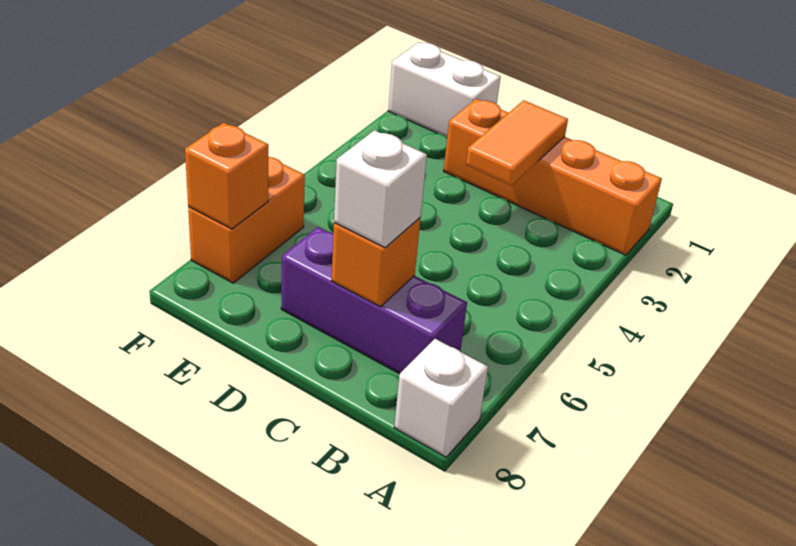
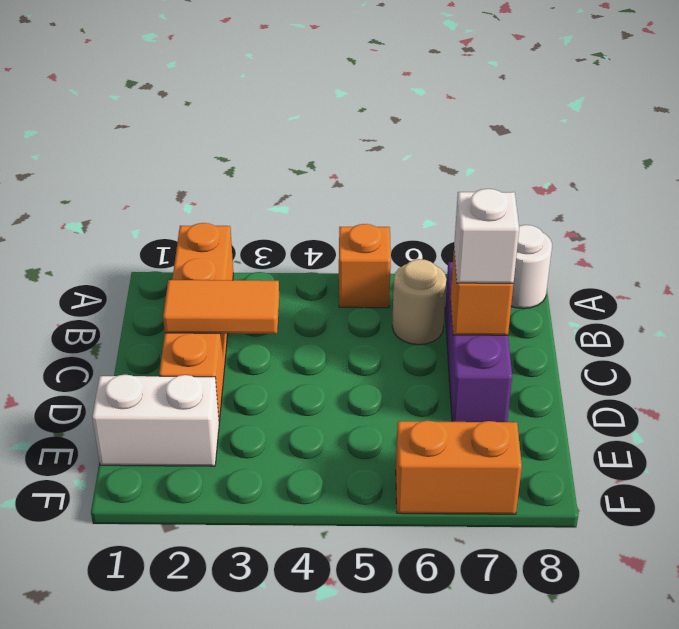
white 1x1 brick [394,339,488,457] -> white 1x1 round brick [511,225,552,309]
none -> tan 1x1 round brick [392,259,447,345]
white 1x2 brick [388,42,500,137] -> white 1x2 brick turned to [92,375,219,466]
orange 1x1 brick [185,123,268,229] -> orange 1x1 brick moved to [339,224,391,308]

